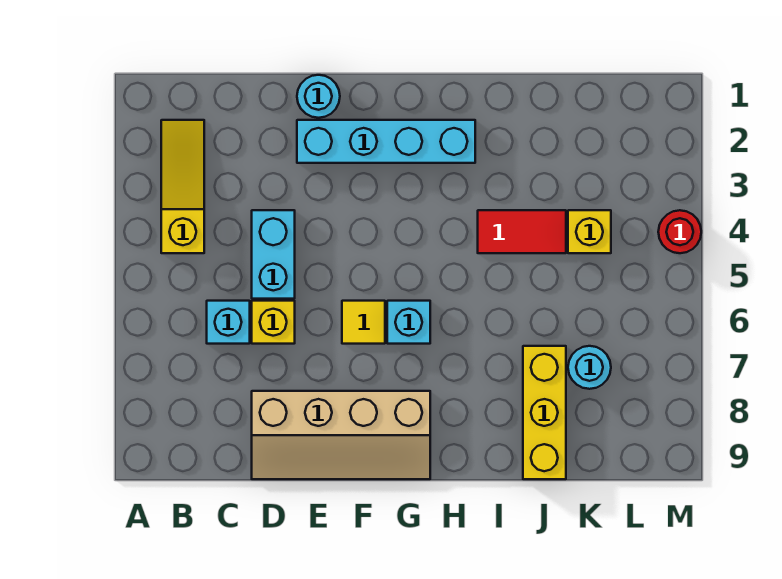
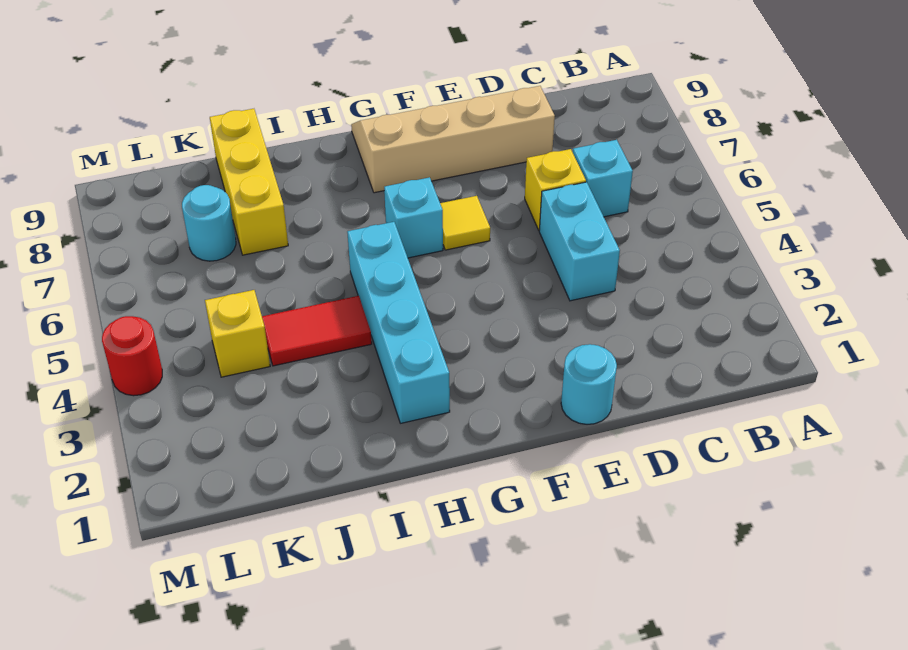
yellow 1x3 slope [161,120,204,253] -> none
cyan 1x4 brick [297,120,475,163] -> cyan 1x4 brick turned to [347,222,450,423]

